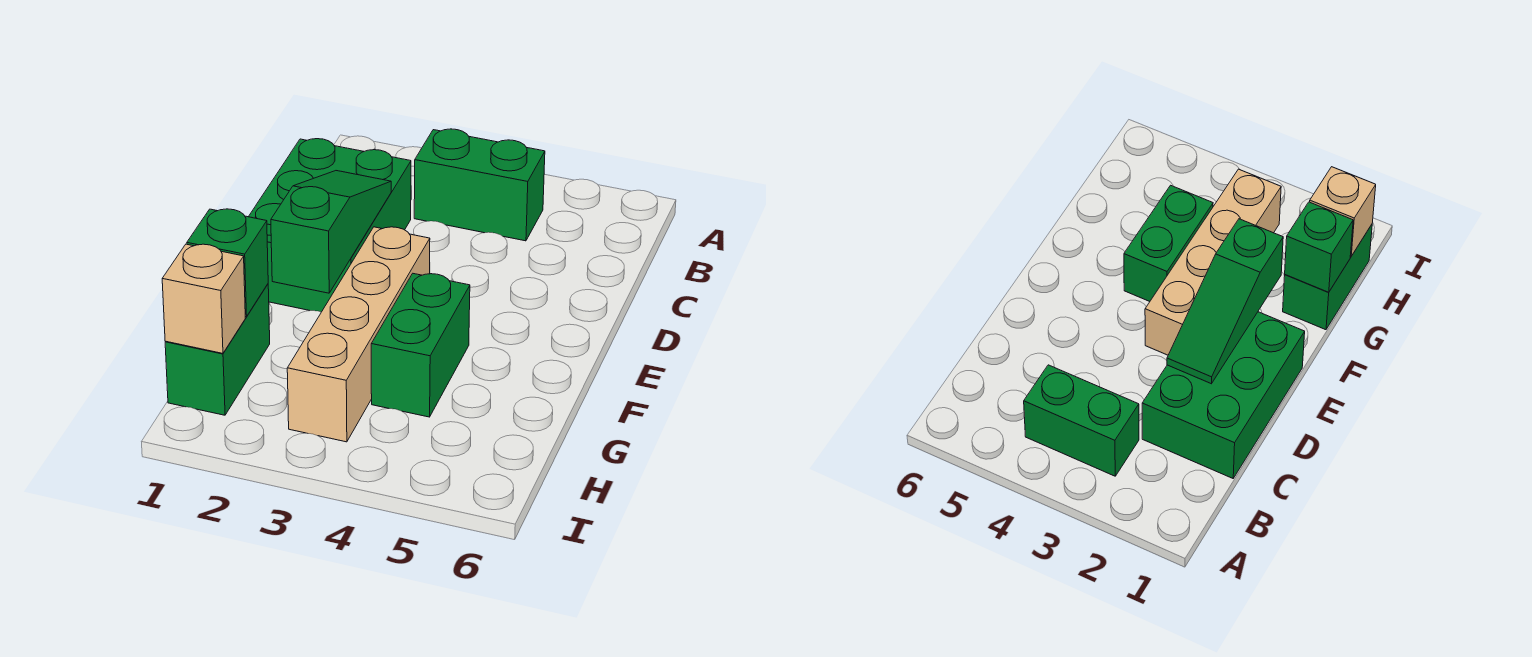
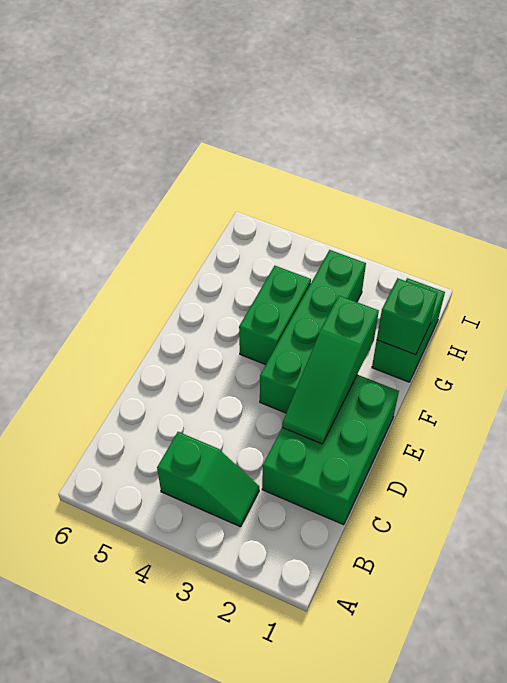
green 1x2 brick [414,129,545,241] -> green 1x2 slope [157,432,259,527]
tan 1x4 brick [287,227,430,442] -> green 1x4 brick [260,250,366,413]
tan 1x1 brick [162,244,245,353] -> none

